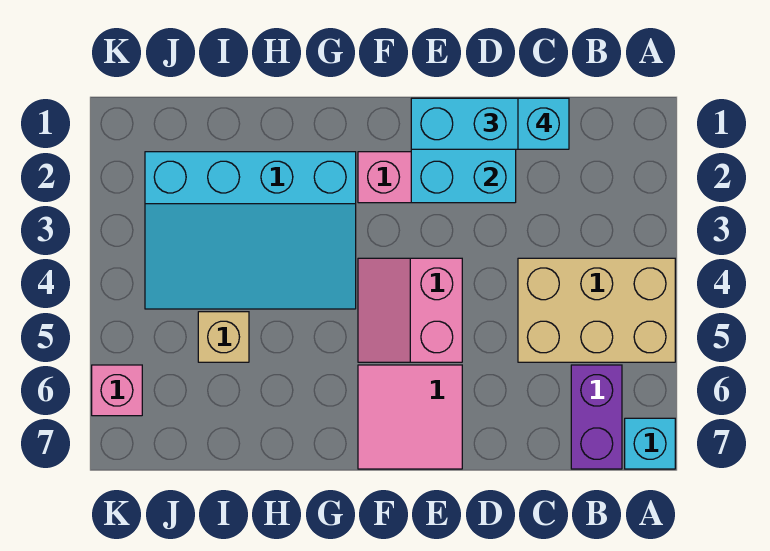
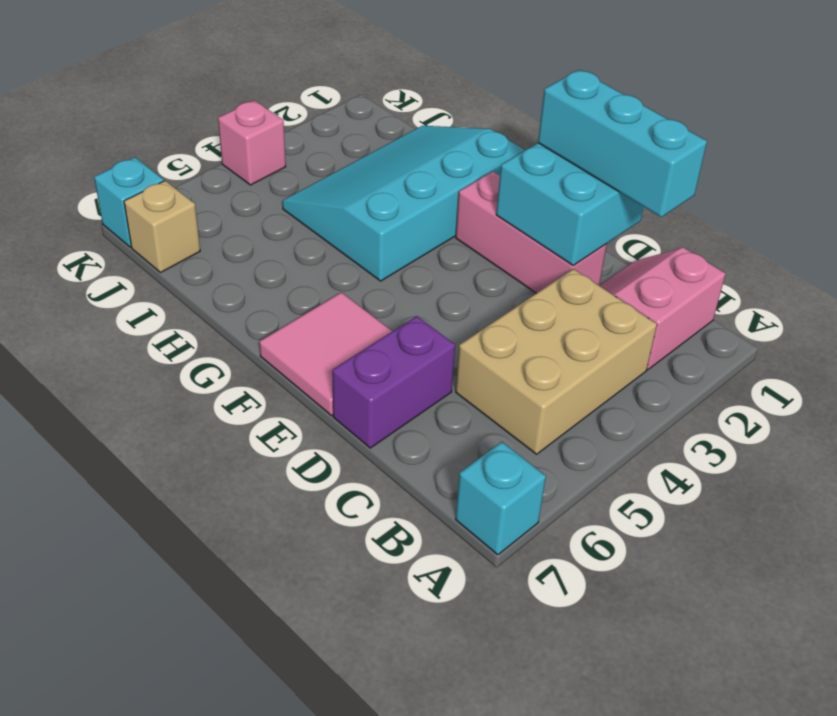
tan 2x3 brick [518,258,675,362] -> tan 2x3 brick turned to [456,269,657,454]
purple 1x2 brick [571,365,622,469] -> purple 1x2 brick moved to [332,316,455,448]
cyan 1x1 brick [518,98,569,149] -> cyan 1x1 brick moved to [94,157,164,247]
pink 2x2 slope [358,258,462,362] -> pink 2x2 slope moved to [599,247,726,370]
cyan 3x4 slope [145,152,356,309] -> cyan 3x4 slope turned to [282,126,525,281]
tan 1x1 brick [198,312,249,362] -> tan 1x1 brick moved to [124,181,200,272]
pink 1x1 brick [92,365,142,416] -> pink 1x1 brick moved to [218,100,286,185]

